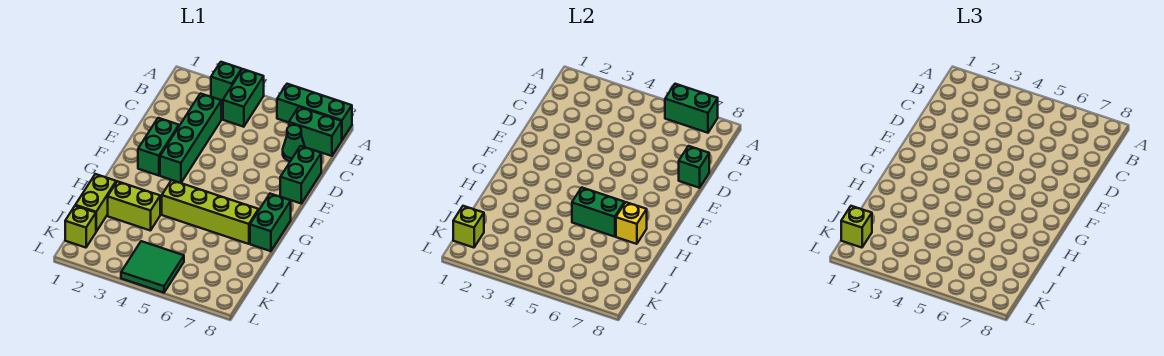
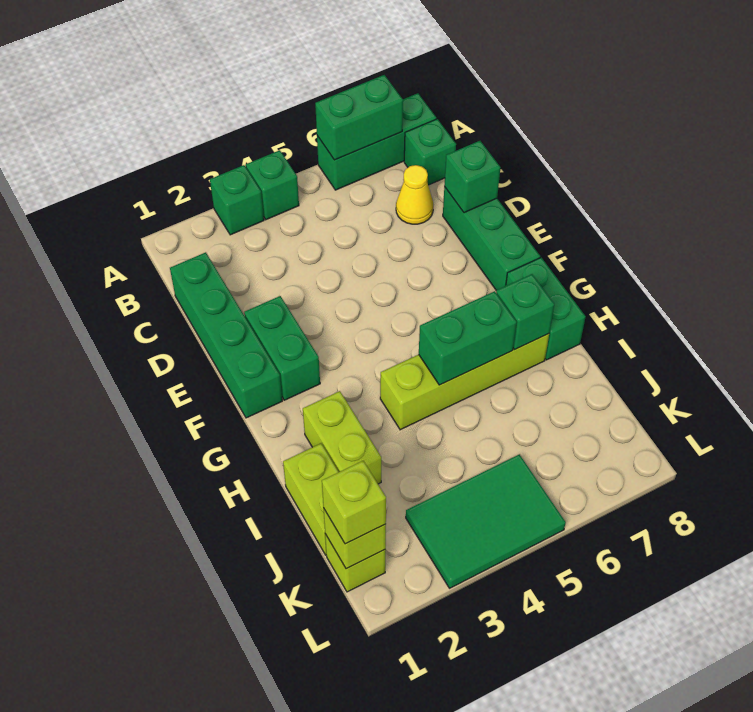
green 1x2 brick [223,69,264,127] -> green 1x1 brick [246,150,299,220]
green 1x2 brick [289,107,342,156] -> green 1x1 brick [404,119,456,185]
green 1x4 brick [160,94,221,183] -> green 1x4 brick moved to [170,252,282,418]
green 1x1 cone [283,125,305,161] -> yellow 1x1 cone [396,165,433,224]
green 1x2 brick [280,146,321,203] -> green 1x3 brick [443,187,540,290]
yellow 1x1 brick [616,202,647,244] -> green 1x1 brick [496,274,554,350]
lime 1x2 brick [108,181,160,231] -> lime 1x2 brick turned to [303,391,381,484]
green 2x2 tile [121,241,184,293] -> green 2x3 tile [406,454,566,588]

